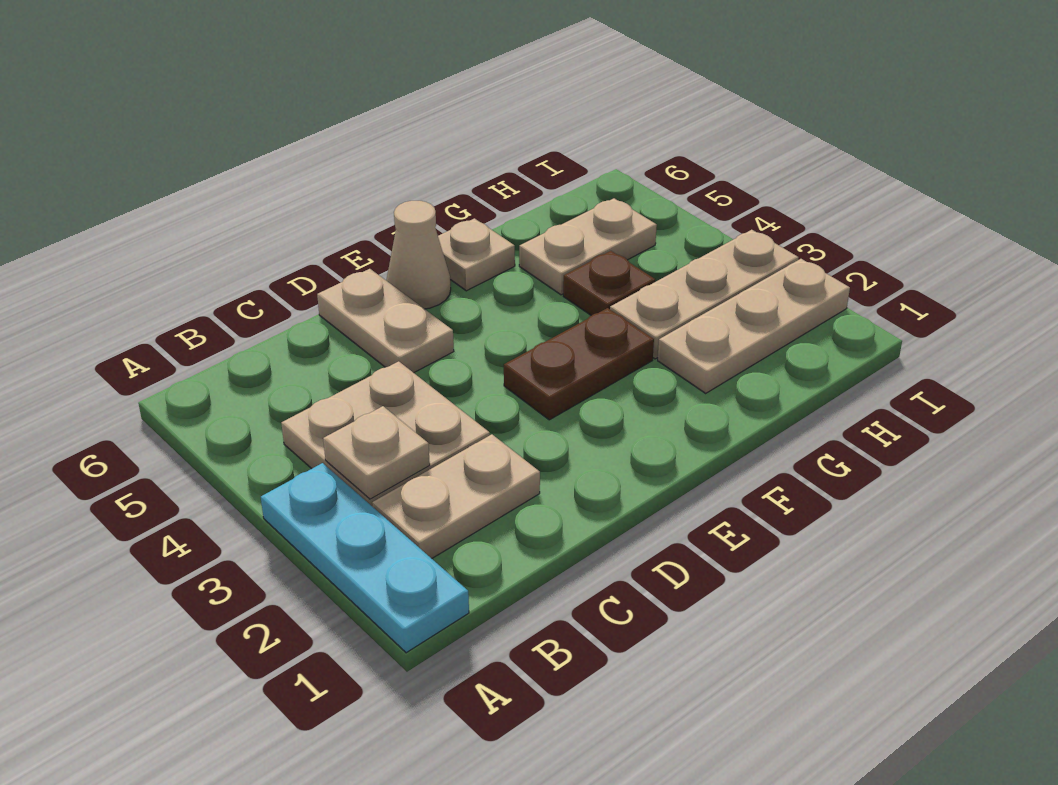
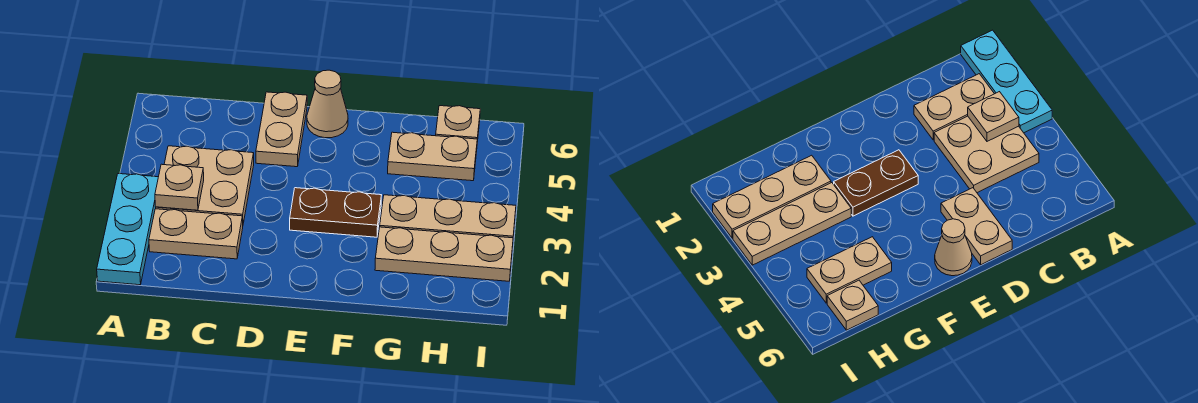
tan 1x1 plate [438,218,515,291] -> tan 1x1 plate moved to [436,106,480,142]
brown 1x1 plate [563,251,655,316] -> none

